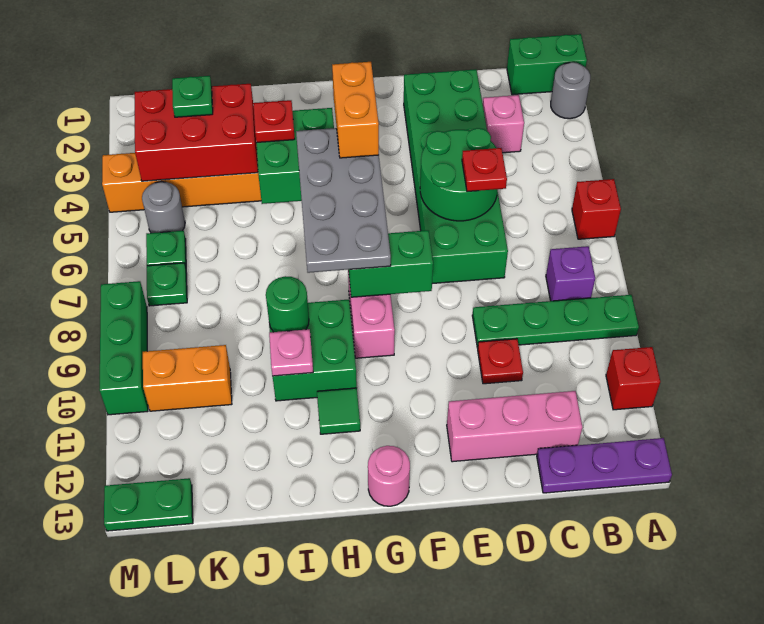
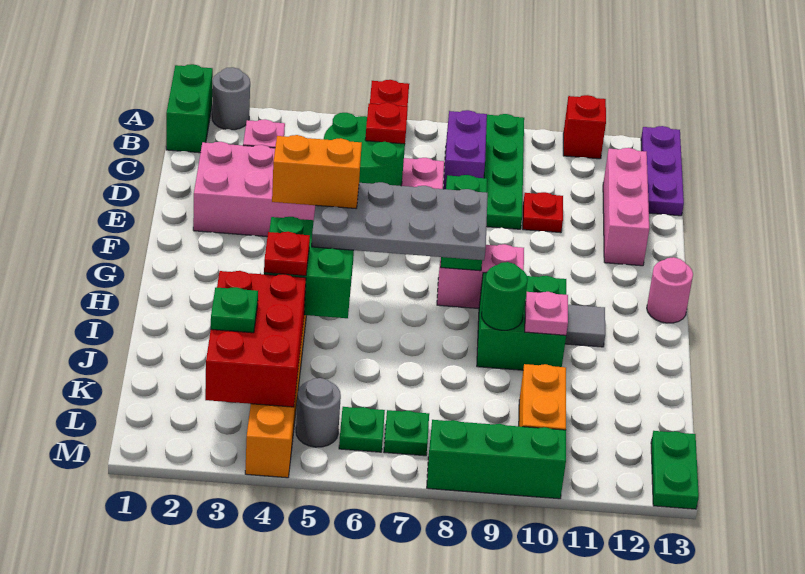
purple 1x1 brick [546,246,595,301] -> purple 1x2 brick [443,110,487,189]
green 2x6 brick [404,69,508,284] -> pink 2x6 brick [193,142,444,236]
green 1x1 tile [317,388,360,434] -> grey 1x1 tile [565,305,605,347]

